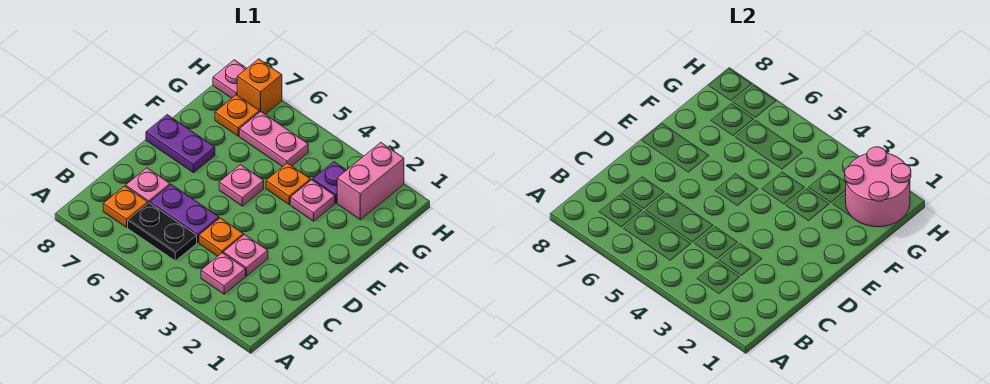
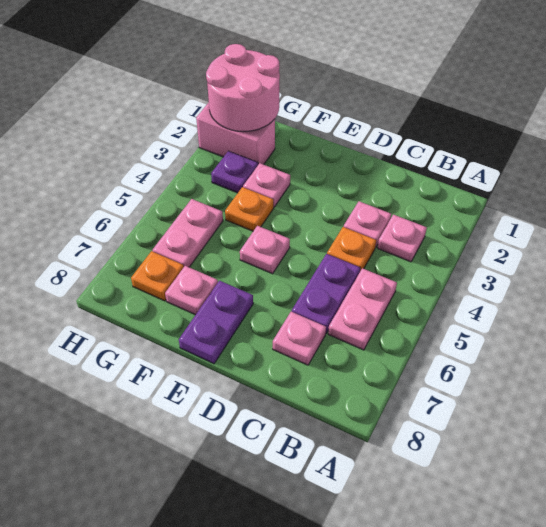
black 1x2 plate [128,203,197,261] -> pink 1x2 plate [328,268,397,350]
orange 1x1 plate [103,186,148,227] -> none
orange 1x1 brick [237,59,282,114] -> none
pink 1x1 plate [213,60,247,98] -> pink 1x1 plate moved to [165,266,218,315]

